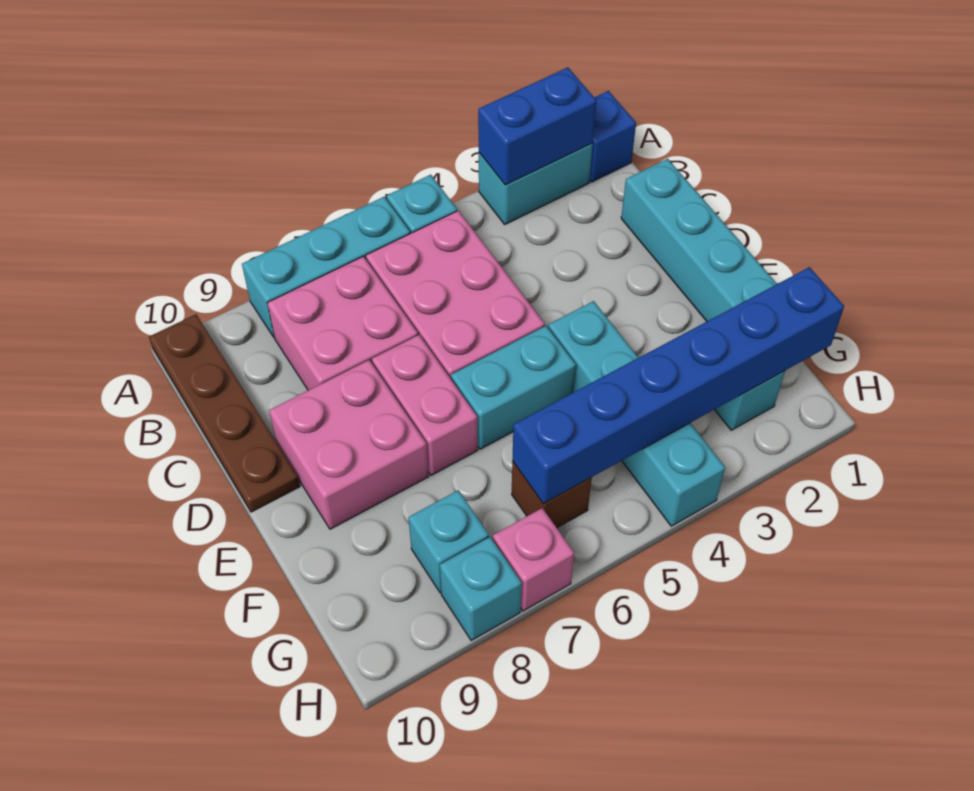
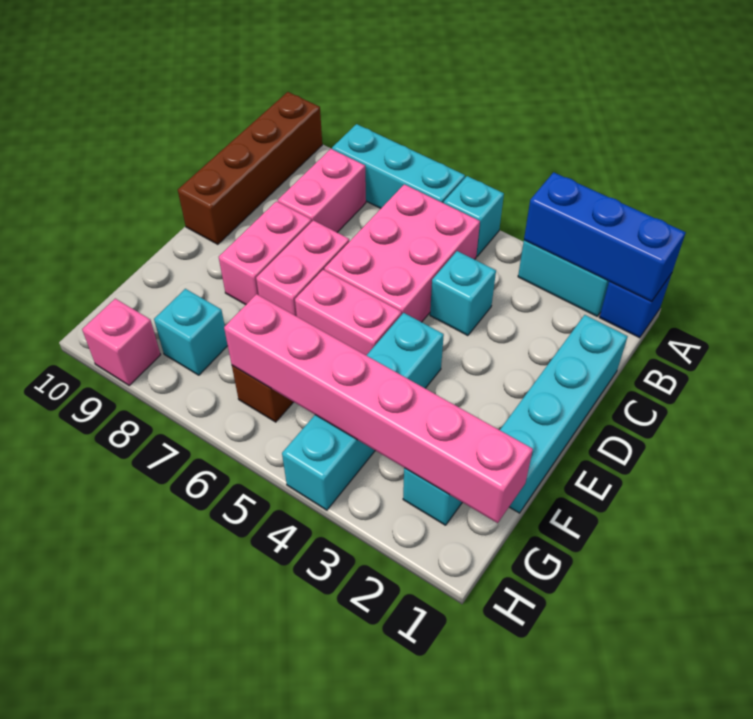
blue 1x2 brick [478,67,596,185] -> blue 1x3 brick [524,172,686,302]
brown 1x4 plate [149,314,300,512] -> brown 1x4 brick [178,92,322,244]
pink 2x2 brick [267,256,418,390] -> pink 1x2 brick [278,149,366,232]
pink 2x2 brick [269,360,429,529] -> pink 1x2 brick [219,201,312,305]
cyan 1x2 brick [451,326,576,449] -> pink 1x2 brick [295,270,401,355]
blue 1x6 brick [512,267,844,504] -> pink 1x6 brick [224,294,533,523]
pink 1x1 brick [493,508,574,611] -> pink 1x1 brick moved to [82,299,161,385]
cyan 1x1 brick [440,537,522,641] -> cyan 1x1 brick moved to [430,251,496,336]

